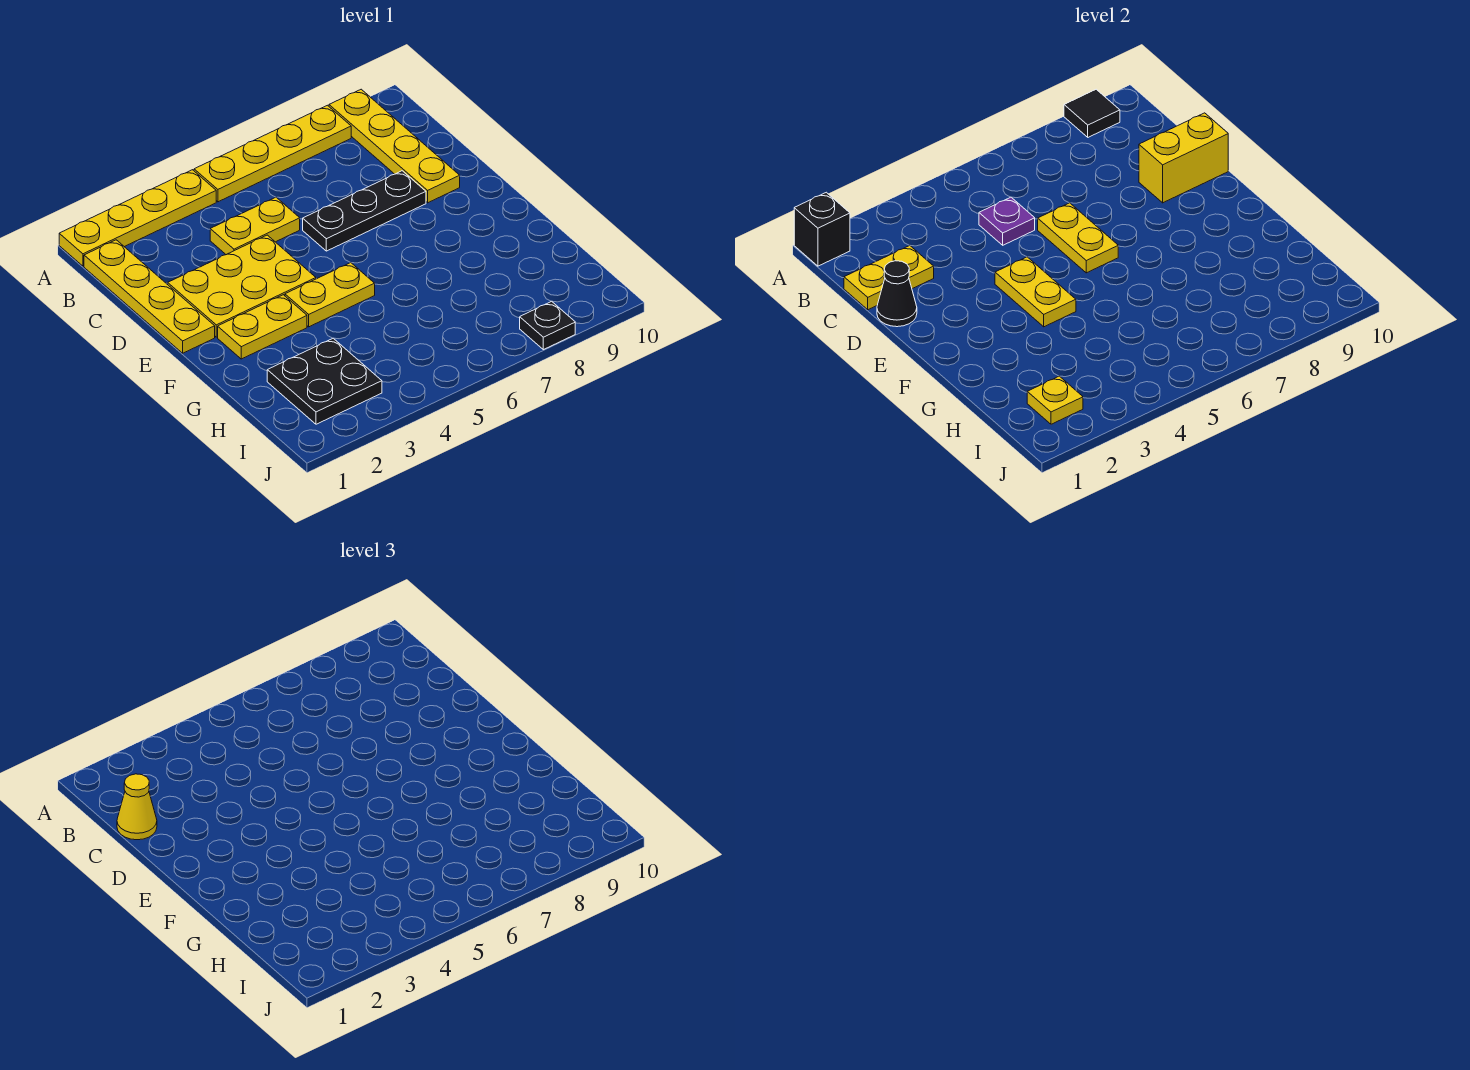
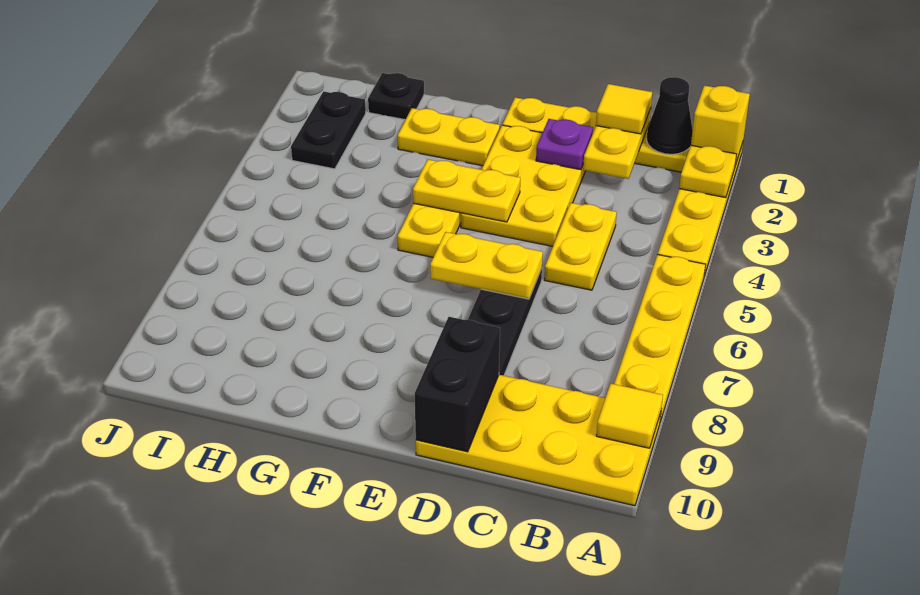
black 1x1 brick [794,192,850,266] -> yellow 1x1 brick [691,85,750,165]
yellow 1x4 plate [329,89,460,203] -> yellow 2x4 plate [416,375,661,506]
black 1x1 tile [1064,89,1120,137] -> yellow 1x1 tile [596,384,663,448]
yellow 1x1 cone [117,774,157,840] -> yellow 1x1 tile [596,84,652,134]
purple 1x1 plate [979,197,1035,245] -> purple 1x1 plate moved to [536,119,593,170]
black 1x1 cone [877,261,917,327] -> black 1x1 cone moved to [647,77,693,154]
yellow 1x2 brick [1139,113,1228,203] -> black 1x2 brick [414,317,500,452]
yellow 1x2 plate [218,295,307,359] -> yellow 1x2 plate turned to [398,108,500,166]
black 2x2 plate [267,338,382,424] -> black 1x2 plate [291,91,366,169]
yellow 1x1 plate [1027,376,1083,424] -> yellow 1x1 plate moved to [679,145,737,198]
black 1x1 plate [520,301,575,350] -> black 1x1 plate moved to [368,73,424,120]

